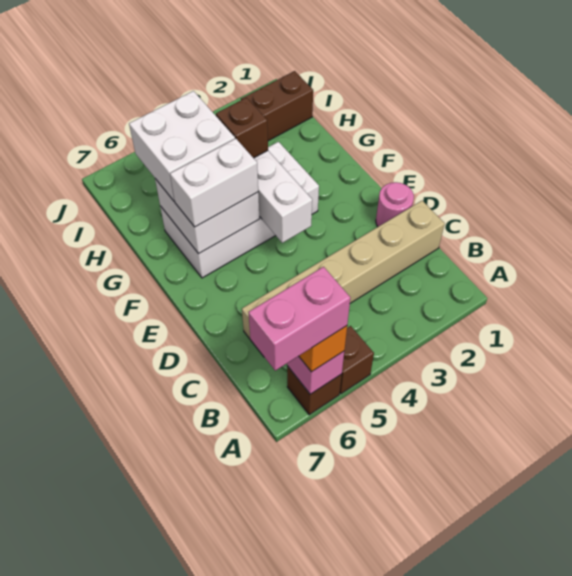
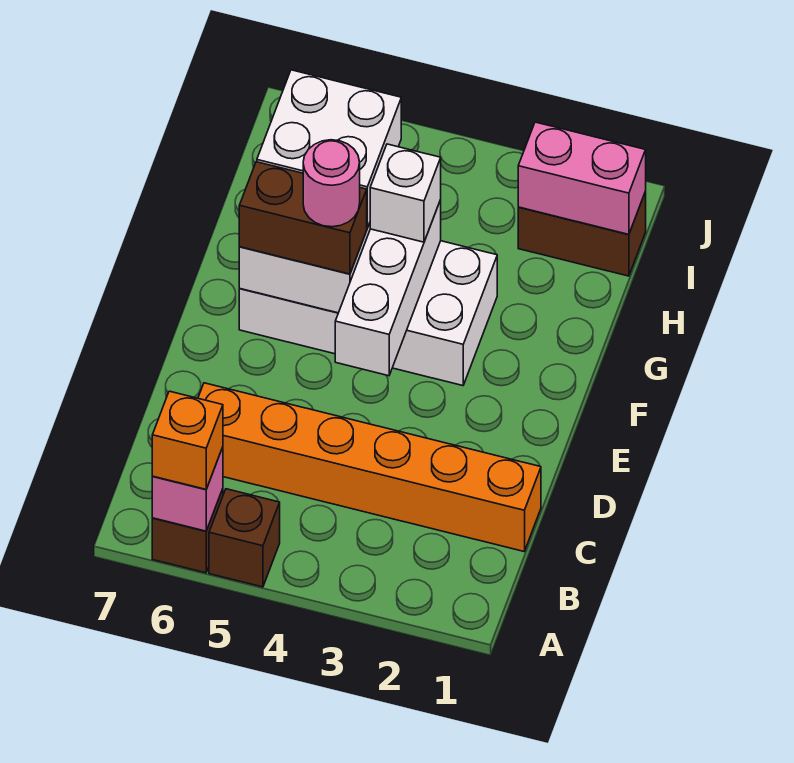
pink 1x2 brick [249,267,350,371] -> pink 1x2 brick moved to [518,122,646,234]
tan 1x6 brick [242,201,445,357] -> orange 1x6 brick [198,383,541,551]
pink 1x1 round brick [376,182,414,227] -> pink 1x1 round brick moved to [303,140,360,227]
white 1x2 brick [170,139,258,227] -> brown 1x2 brick [239,162,367,274]
brown 1x1 brick [216,98,268,158] -> white 1x1 brick [370,144,441,242]

